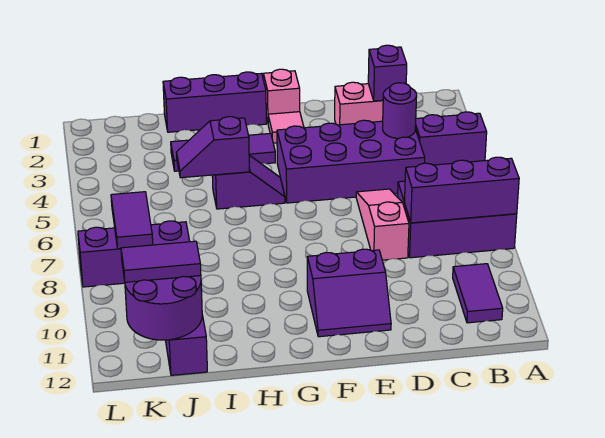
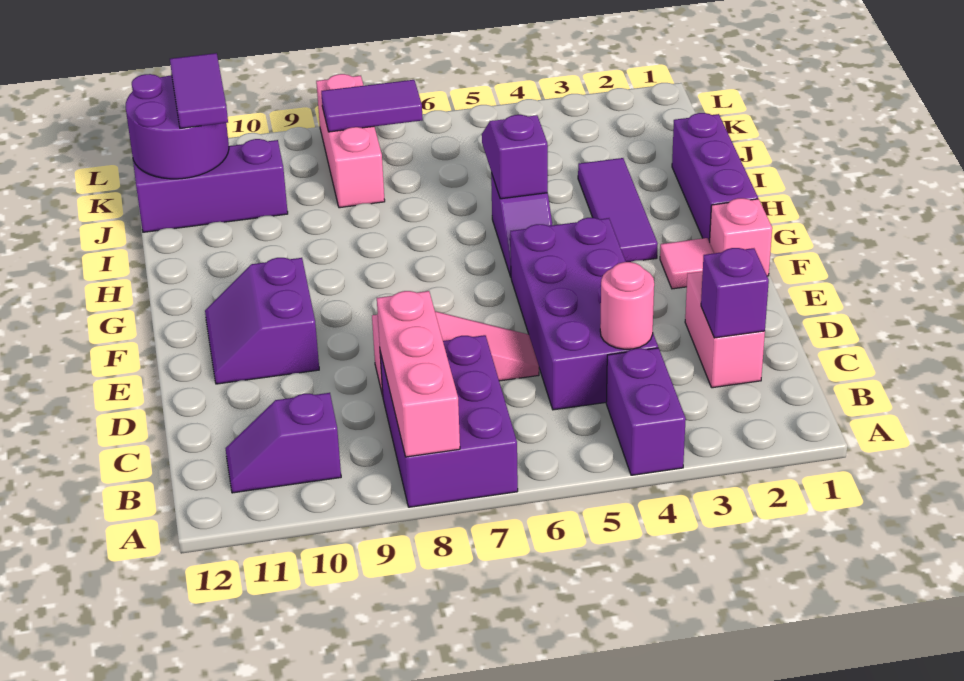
purple 1x3 brick [405,157,519,223] -> pink 1x3 brick [377,291,460,457]
purple 1x2 tile [453,264,503,323] -> purple 1x2 slope [225,393,341,493]
purple 1x1 round brick [383,83,417,138] -> pink 1x1 round brick [600,262,654,349]
purple 1x3 brick [78,221,190,287] -> pink 1x3 brick [316,74,385,208]

